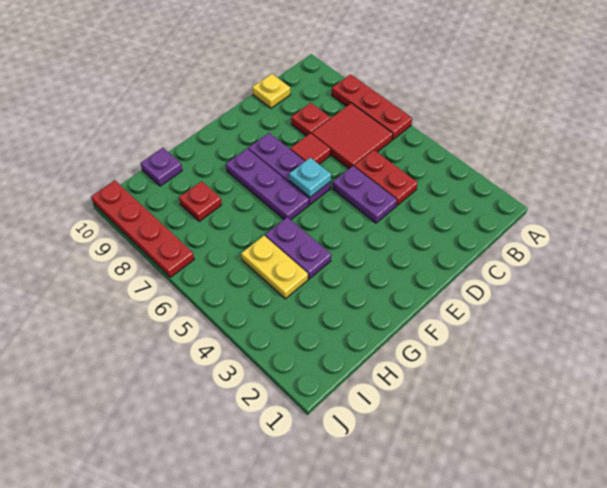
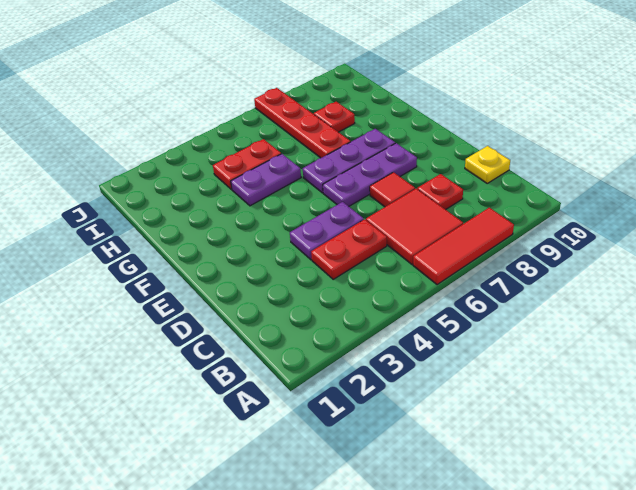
red 1x3 plate [332,74,412,140] -> red 1x3 tile [413,208,514,285]
cyan 1x1 plate [289,158,331,197] -> none
yellow 1x2 plate [241,236,308,299] -> red 1x2 plate [213,139,281,189]
purple 1x1 plate [141,148,182,186] -> none
red 1x4 plate [91,180,194,277] -> red 1x4 plate turned to [254,88,350,158]

